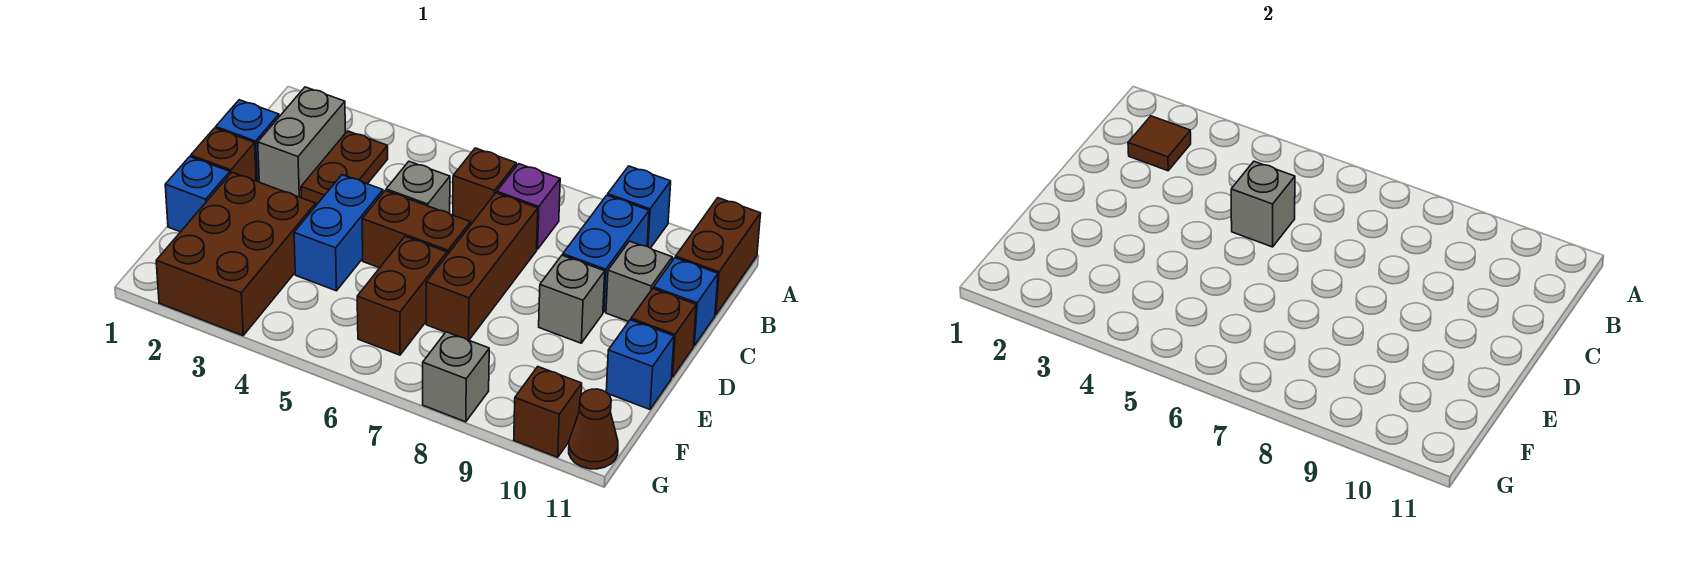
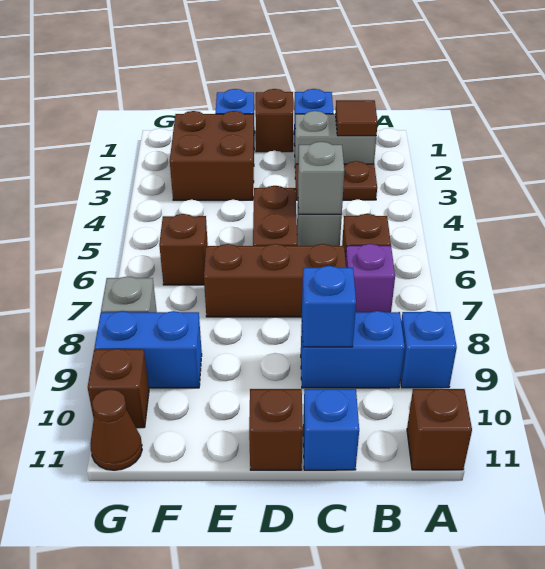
brown 1x2 brick [676,198,761,315] -> brown 1x1 brick [407,389,472,470]
grey 1x1 brick [606,241,672,322] -> none
blue 1x2 brick [294,175,383,291] -> blue 1x2 brick moved to [95,311,202,388]
grey 1x1 brick [539,255,605,343] -> none
brown 2x3 brick [156,172,316,336] -> brown 2x2 brick [170,111,254,200]
brown 1x2 brick [357,237,447,355] -> brown 1x1 brick [159,214,208,285]
blue 1x1 brick [606,320,674,409] -> blue 1x1 brick moved to [302,266,356,347]

